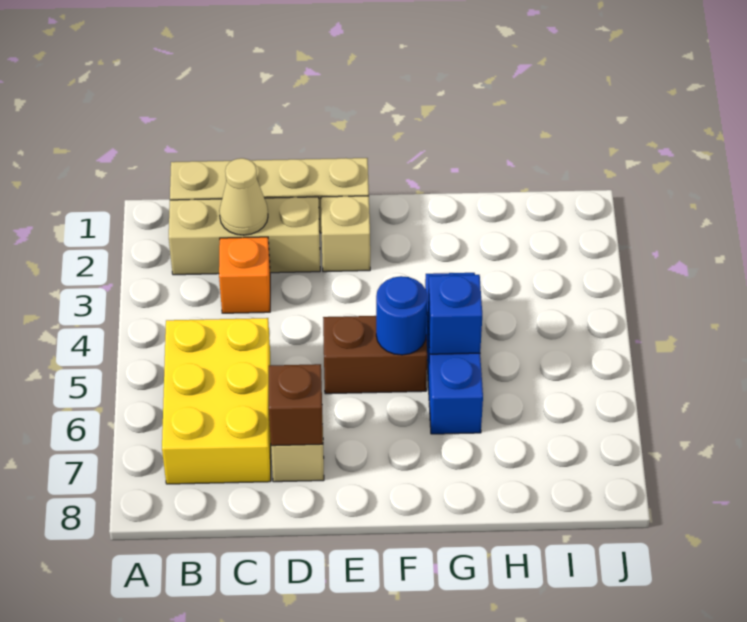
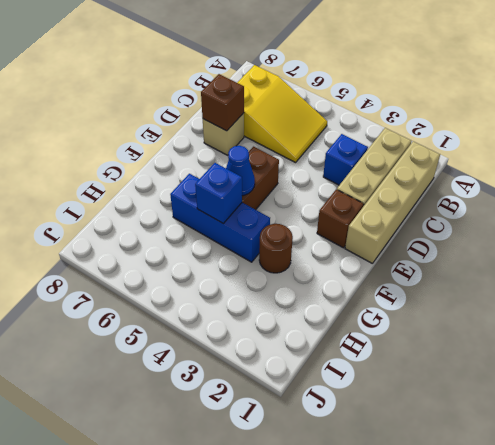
yellow 2x3 brick [162,318,271,484] -> yellow 2x3 slope [237,65,327,163]
tan 1x1 cone [219,158,268,235] -> none
orange 1x1 brick [219,237,270,313] -> blue 1x1 brick [323,134,368,185]
tan 1x1 brick [321,196,370,272] -> brown 1x1 brick [317,189,364,248]
blue 1x1 round brick [376,276,427,355] -> blue 1x1 cone [226,146,255,196]
none -> brown 1x1 round brick [259,224,293,273]

